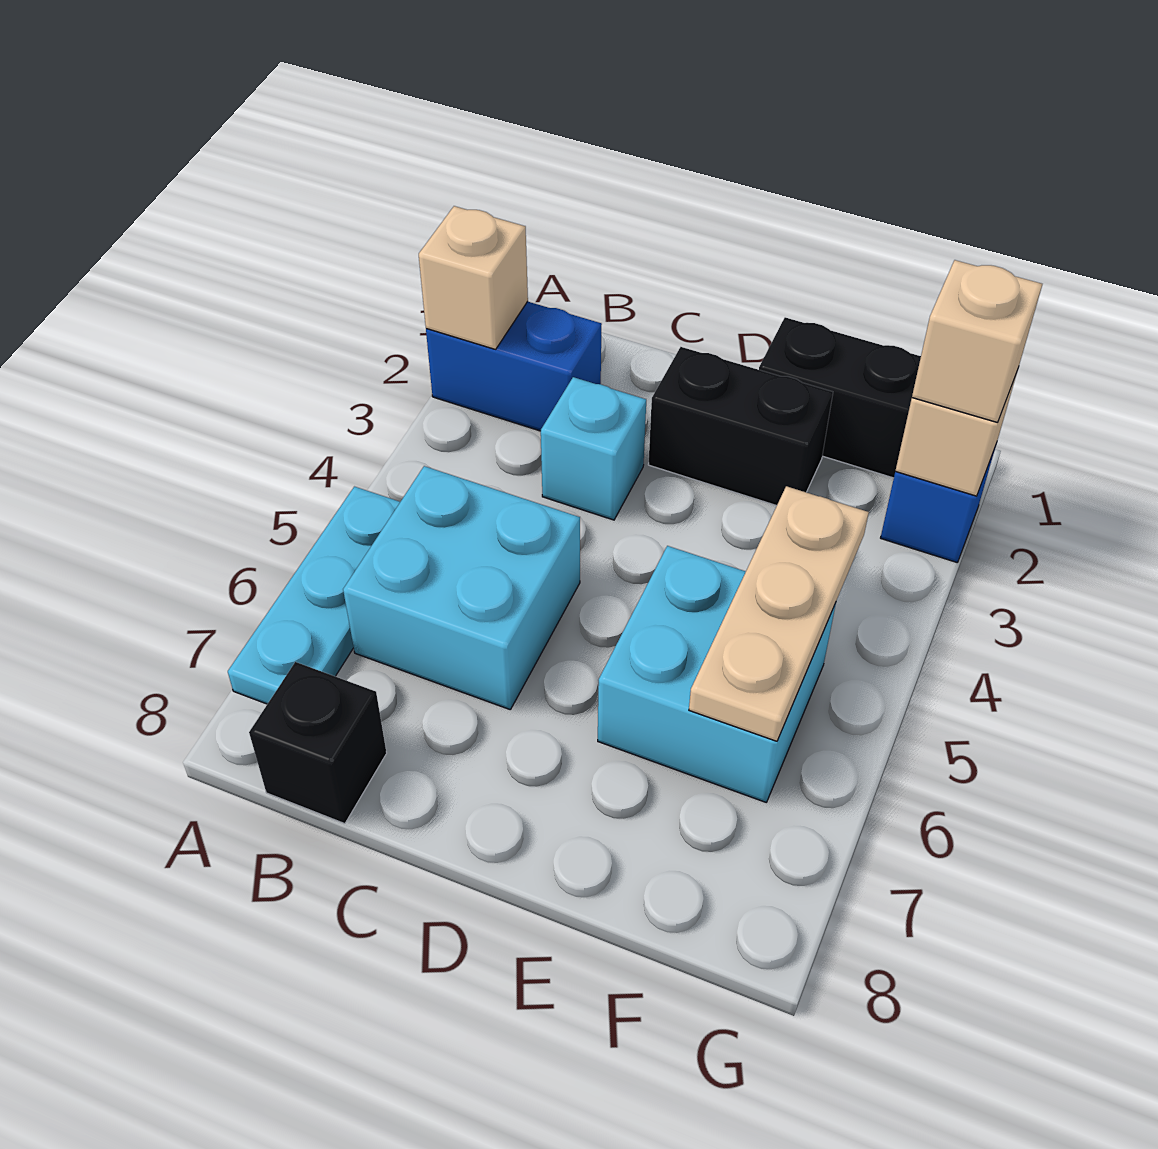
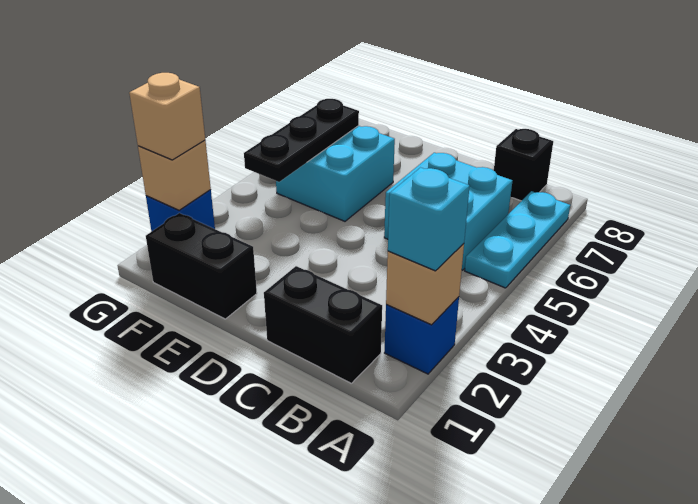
blue 1x2 brick [426,302,602,431] -> blue 1x1 brick [385,297,459,374]
cyan 1x1 brick [541,377,646,520] -> cyan 1x1 brick moved to [388,168,470,271]
black 1x2 brick [648,347,833,506] -> black 1x2 brick moved to [264,266,382,383]
tan 1x3 plate [689,486,869,741] -> black 1x3 plate [244,99,359,182]

